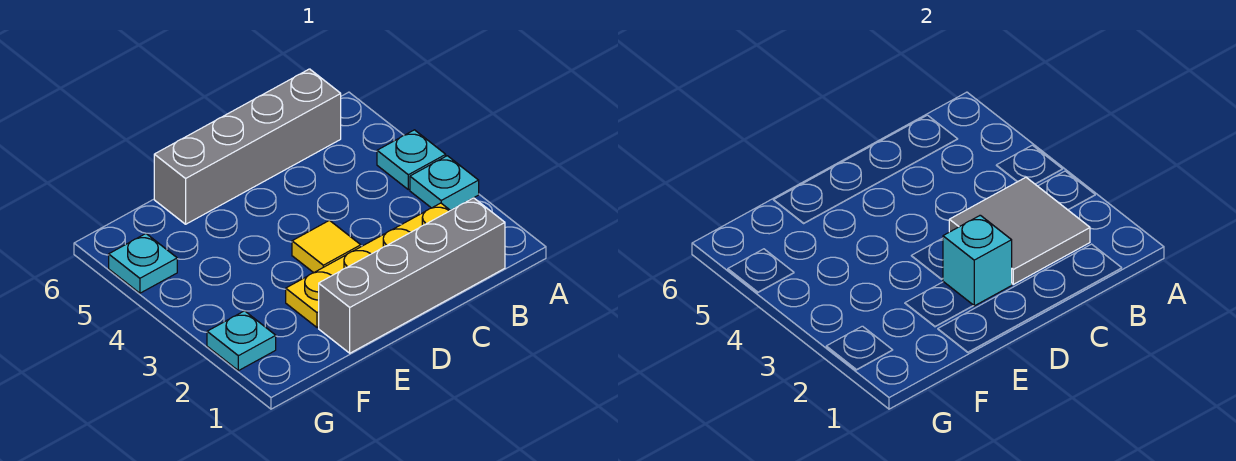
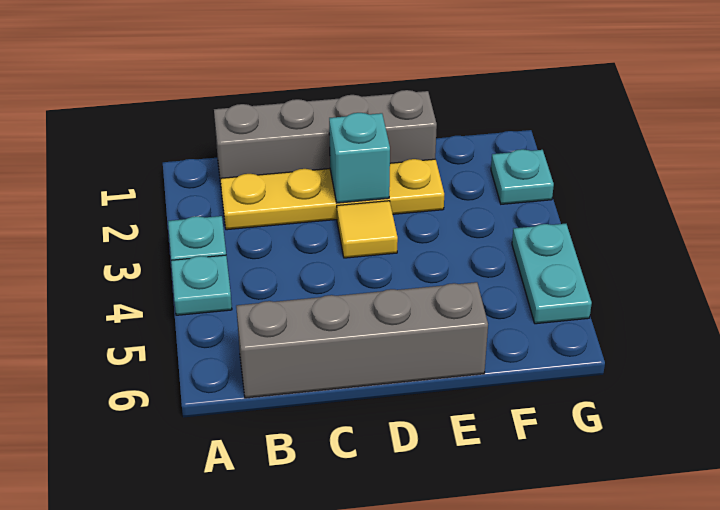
grey 2x2 tile [949,177,1090,284] -> none
cyan 1x1 plate [109,234,177,293] -> cyan 1x2 plate [512,224,592,324]

